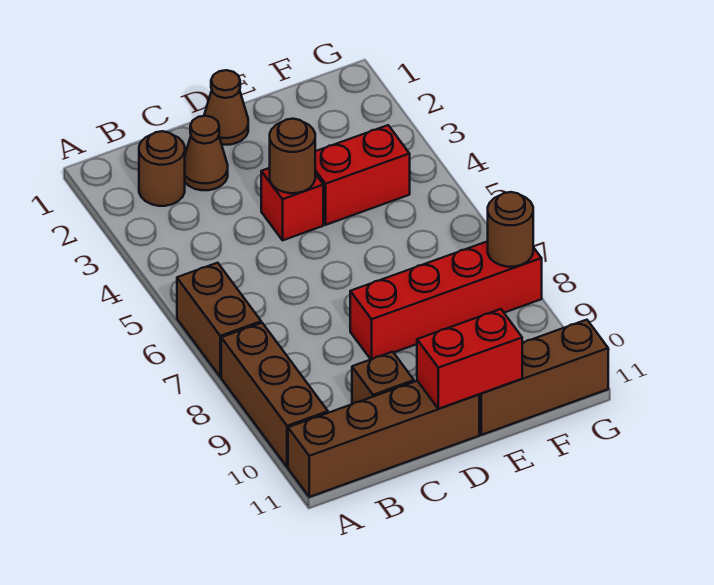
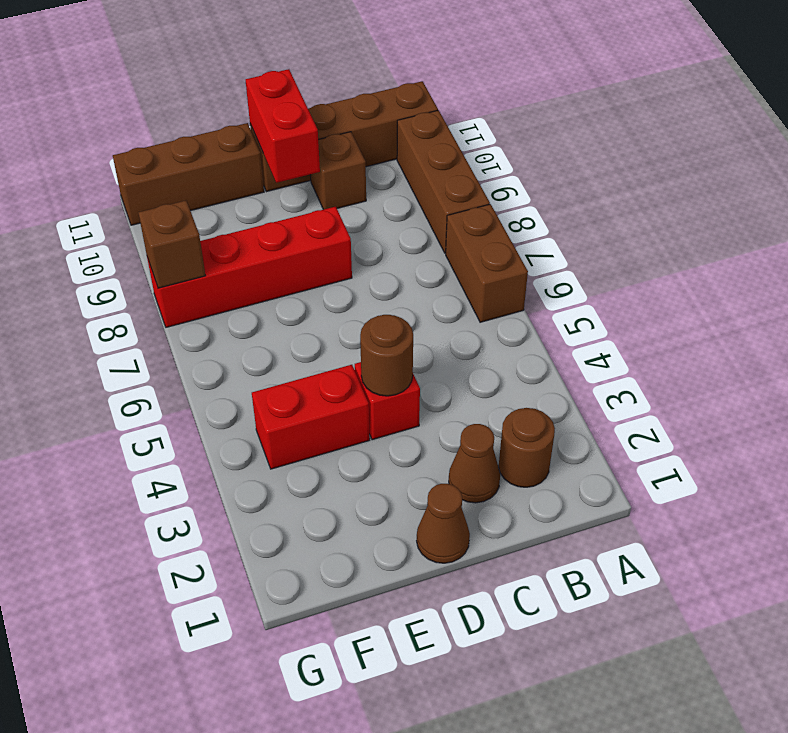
red 1x2 brick [417,309,522,409] -> red 1x2 brick turned to [246,69,320,183]
brown 1x1 round brick [488,192,533,267] -> brown 1x1 brick [138,201,205,288]

